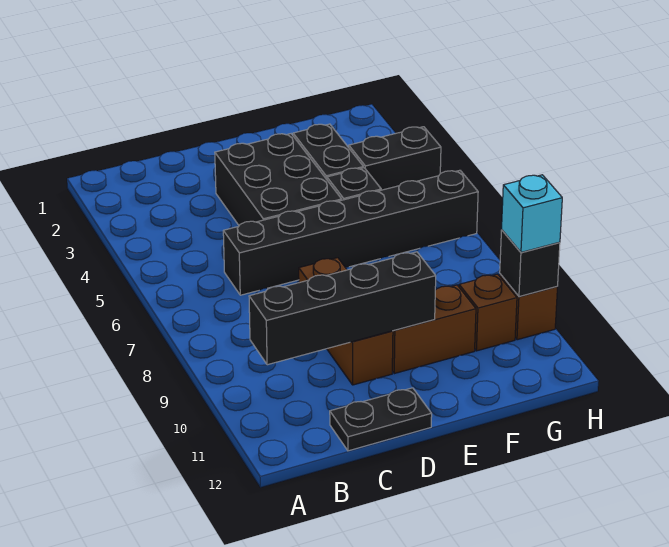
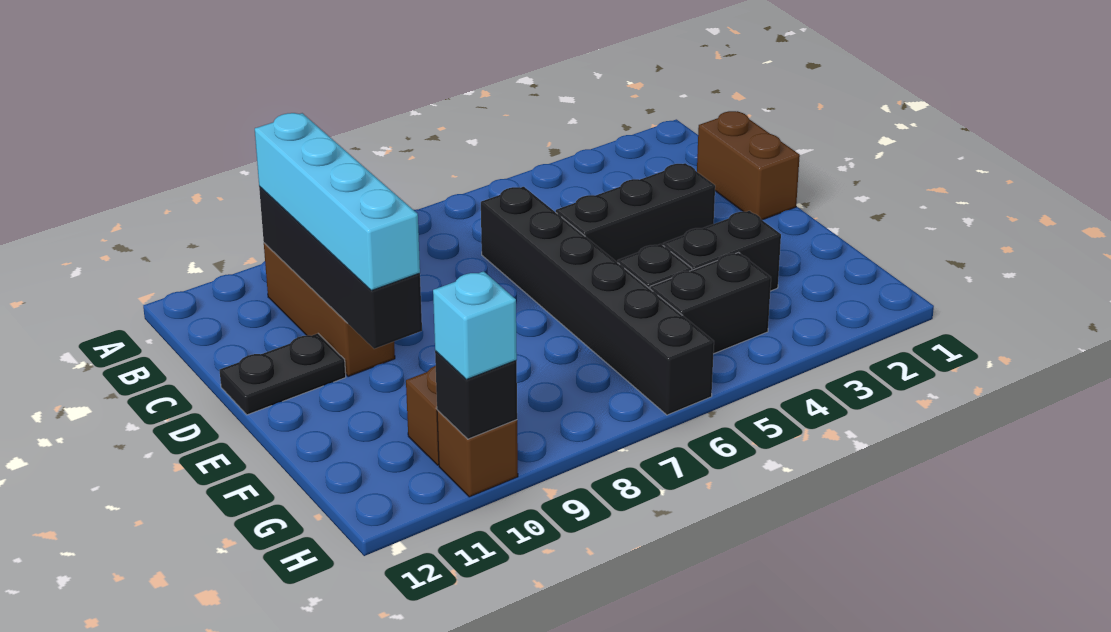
none -> cyan 1x4 brick [255,113,420,291]
black 1x2 plate [330,388,432,451] -> black 1x2 plate turned to [220,333,346,415]
black 2x3 brick [215,134,342,225] -> black 1x3 brick [556,163,715,263]
brown 1x3 brick [299,258,393,385] -> brown 1x3 brick turned to [264,243,395,377]
brown 1x2 brick [392,285,476,374] -> brown 1x2 brick moved to [697,111,800,220]
black 1x2 brick [349,127,441,190] -> black 1x2 brick turned to [650,253,771,354]

